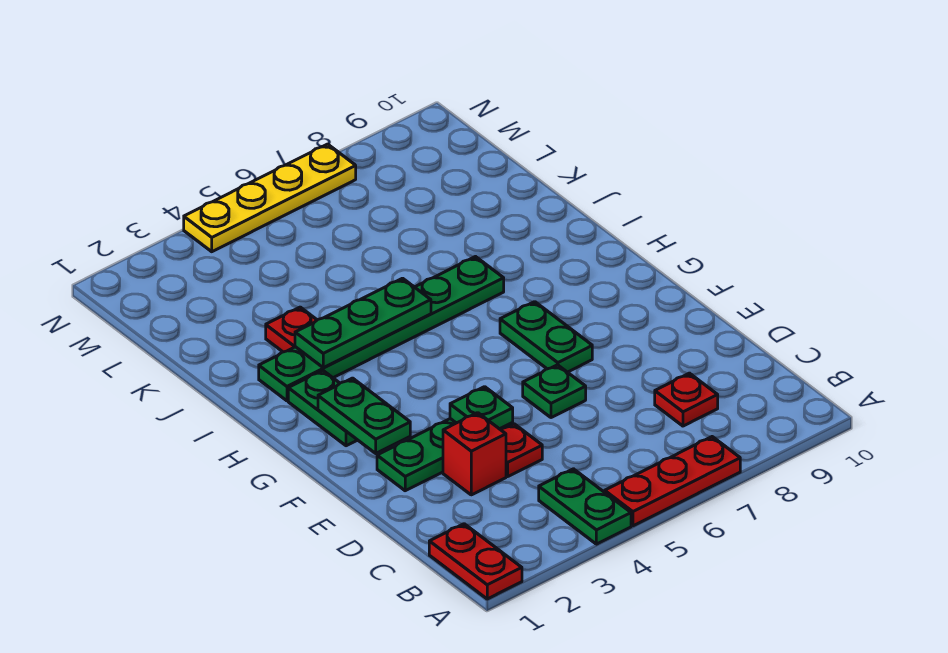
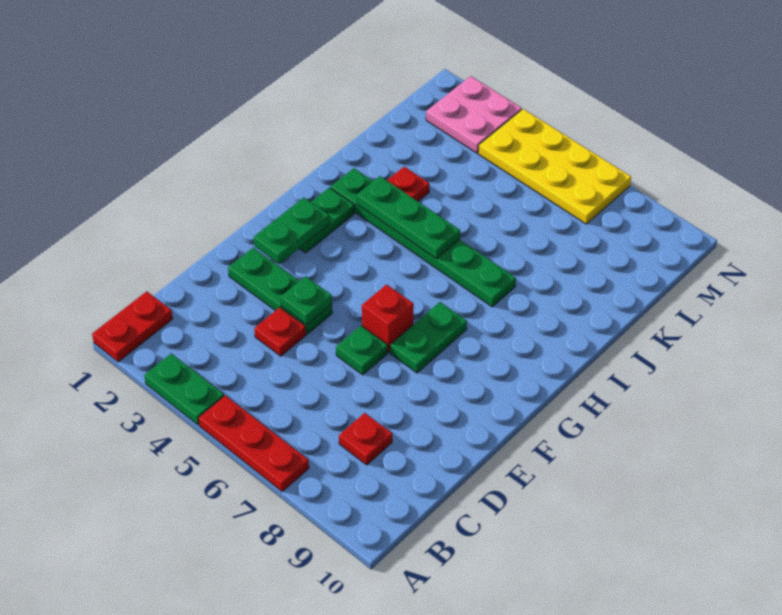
green 1x2 plate [539,469,631,544] -> green 1x2 plate turned to [144,353,224,425]
red 1x1 brick [443,413,506,495] -> red 1x1 brick moved to [362,284,414,352]
none -> pink 2x2 plate [426,76,522,153]
yellow 1x4 plate [184,144,356,252] -> yellow 2x4 plate [478,109,631,224]

